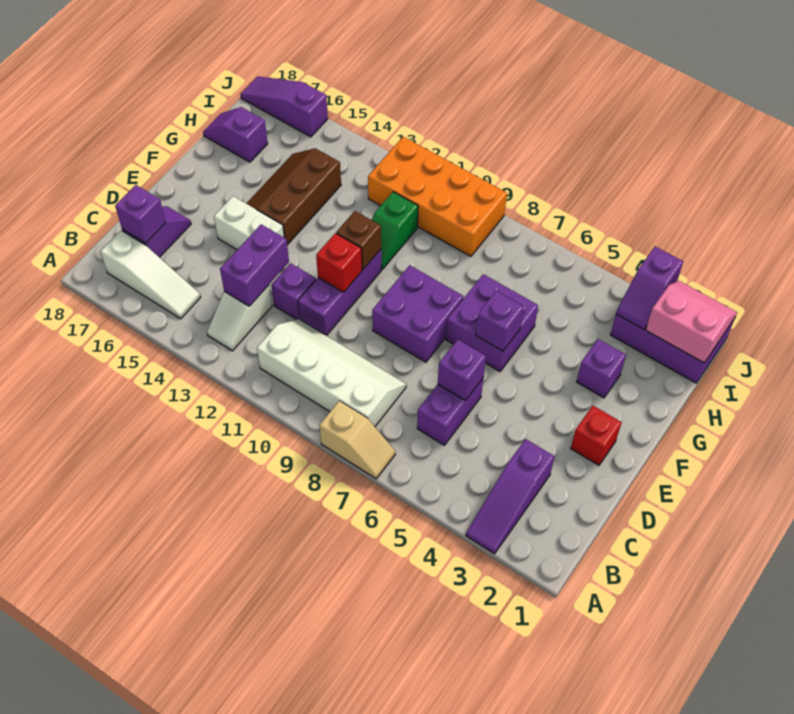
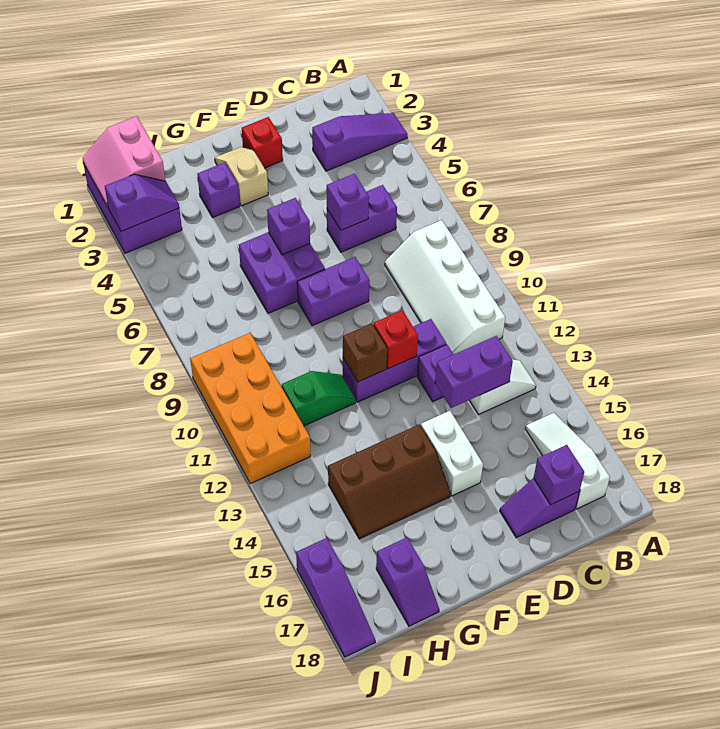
tan 1x2 slope [319,401,395,479] -> tan 1x2 slope moved to [215,147,268,206]
purple 2x2 brick [372,265,464,362] -> purple 1x2 brick [297,257,370,326]

